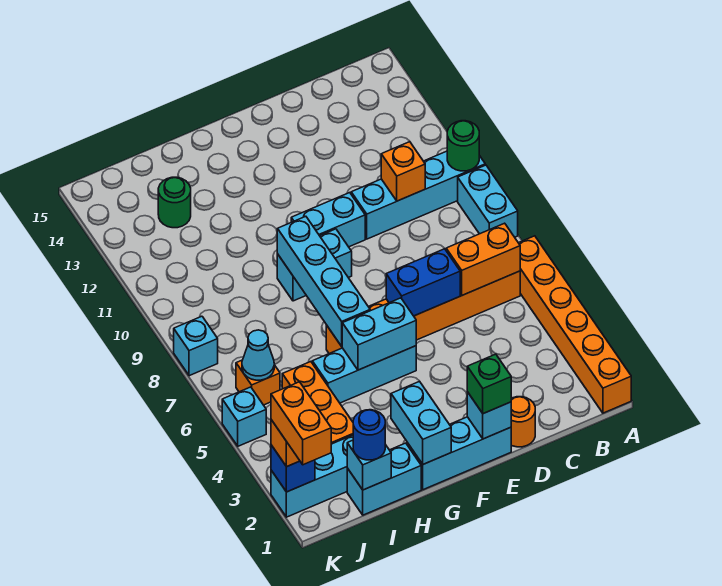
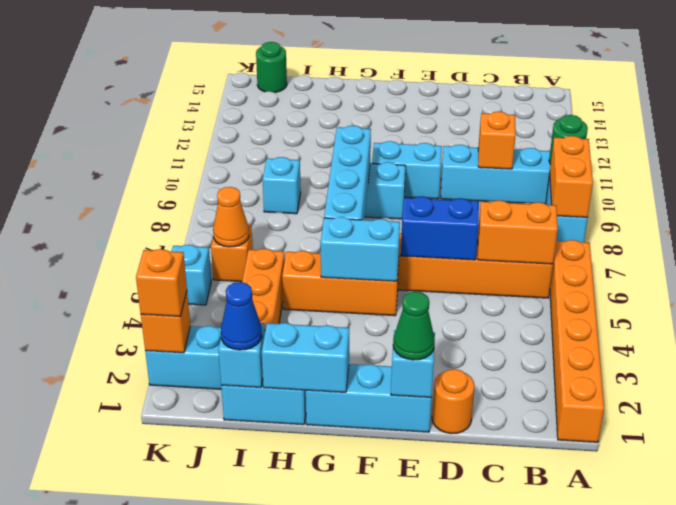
green 1x1 brick [467,354,511,414] -> green 1x1 cone [393,292,435,360]
cyan 1x3 brick [312,346,416,403] -> orange 1x3 brick [282,251,399,316]
cyan 1x2 brick [391,381,451,464] -> cyan 1x2 brick turned to [262,323,349,392]
blue 1x1 round brick [353,410,385,460] -> blue 1x1 cone [221,282,262,350]
green 1x1 round brick [158,177,191,228] -> green 1x1 round brick moved to [256,42,287,93]
cyan 1x1 cone [242,330,274,380] -> orange 1x1 cone [213,187,249,247]
orange 1x2 brick [271,382,331,465] -> orange 1x2 brick moved to [550,136,593,217]
blue 1x1 brick [271,445,315,492] -> orange 1x1 brick [141,292,190,353]
cyan 1x1 brick [174,316,218,376] -> cyan 1x1 brick moved to [263,157,301,214]

